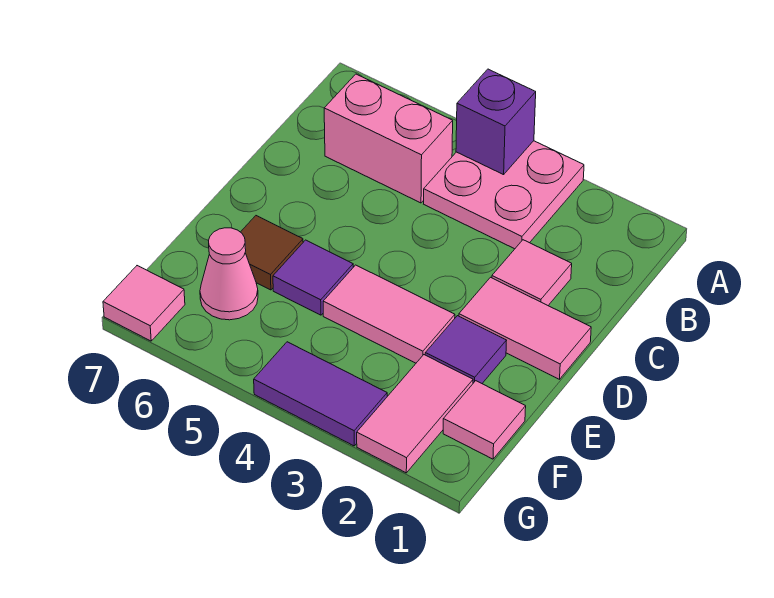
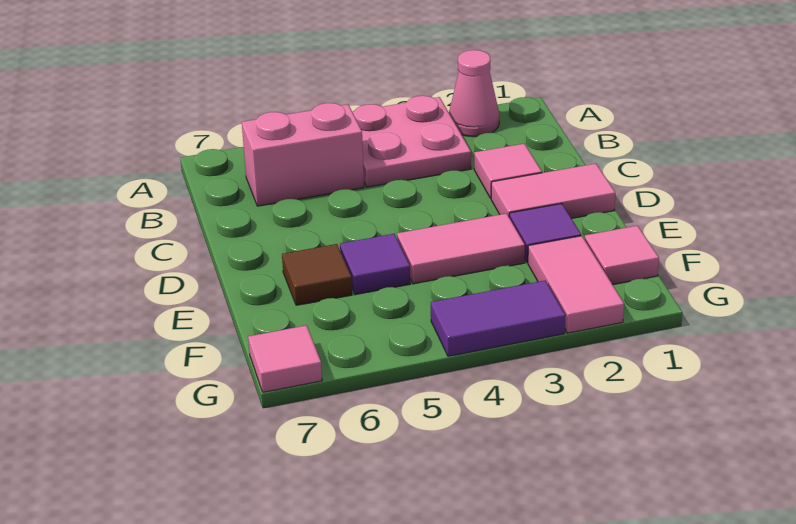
purple 1x1 brick [456,69,536,175] -> none
pink 1x1 cone [200,228,258,320] -> pink 1x1 cone moved to [449,50,500,137]

